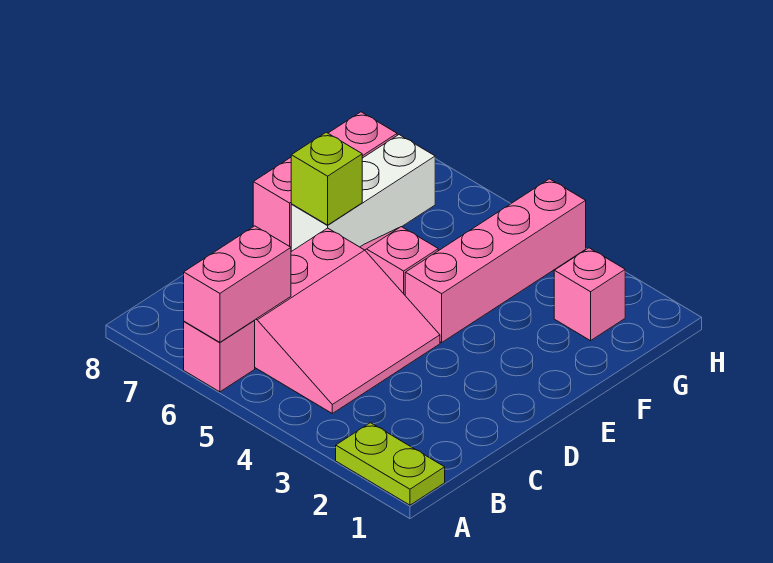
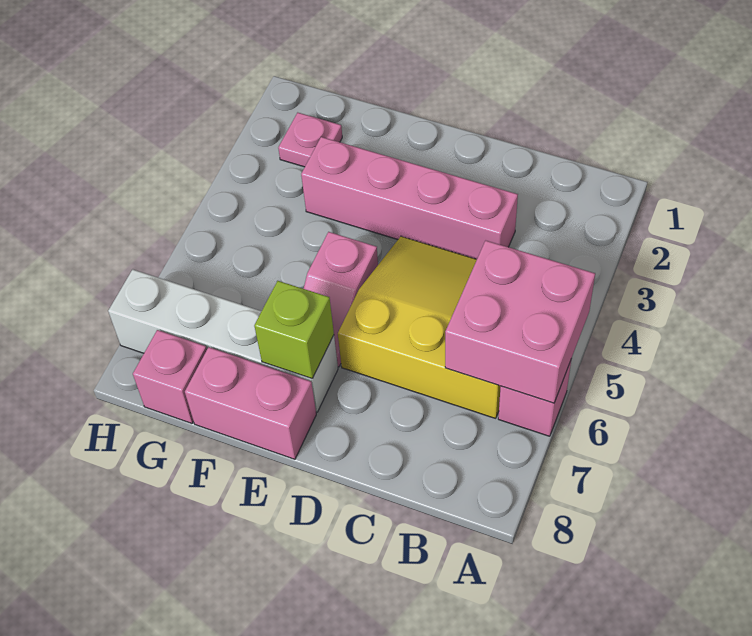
lime 1x2 plate [336,423,445,505] -> none
pink 1x2 brick [184,226,291,342] -> pink 2x2 brick [445,241,595,403]
pink 3x3 slope [254,228,440,413] -> yellow 3x3 slope [338,236,501,418]
pink 1x4 brick [405,179,586,342] -> pink 1x4 brick moved to [301,137,518,259]
white 1x3 brick [291,135,435,251] -> white 1x4 brick [108,269,338,412]
pink 1x1 brick [554,248,625,341] -> pink 1x1 plate [278,113,342,167]

